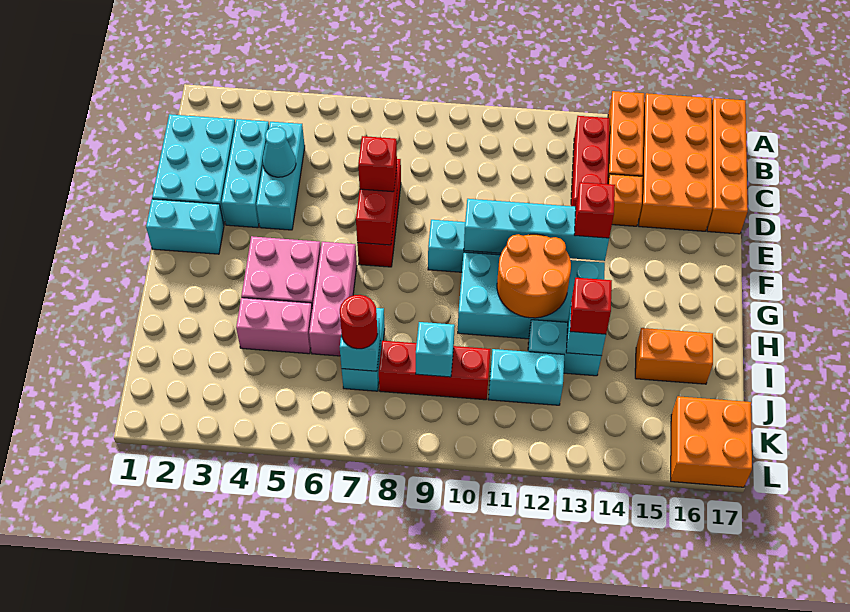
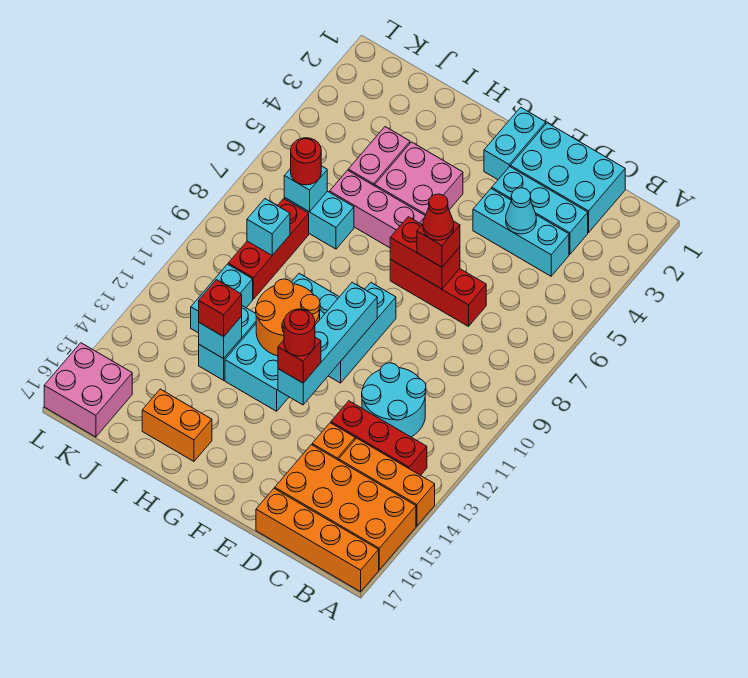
none -> cyan 2x2 round brick [362,363,426,437]
none -> red 1x1 cone [423,194,454,240]
none -> red 1x1 round brick [284,309,315,356]
orange 1x2 brick [635,328,713,384] -> orange 1x2 brick turned to [142,389,212,461]
orange 2x2 brick [671,396,752,487] -> pink 2x2 brick [44,343,132,437]

